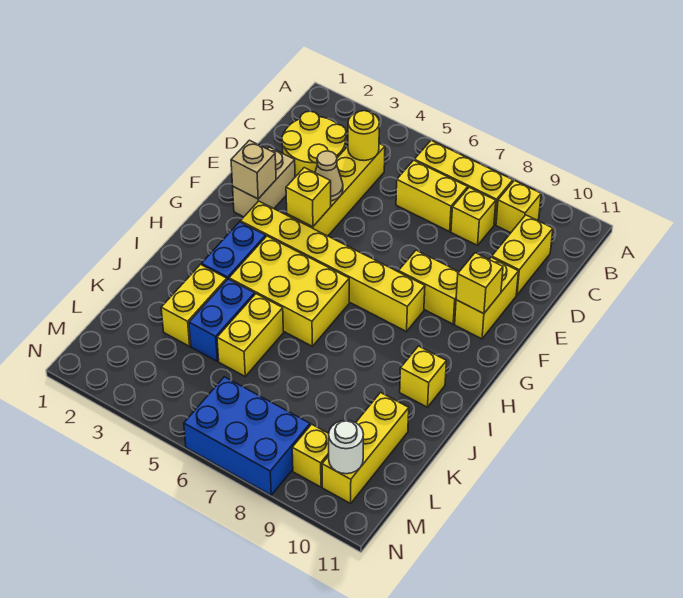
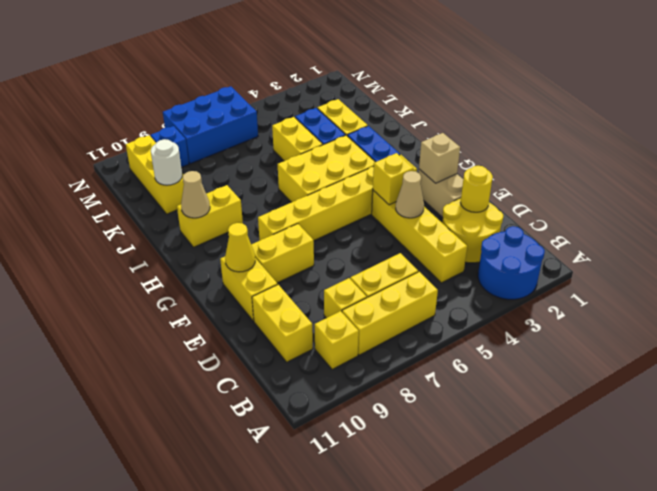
none -> blue 2x2 round brick [478,226,545,299]
yellow 1x1 round brick [348,111,379,161] -> yellow 1x1 round brick moved to [461,166,493,212]
yellow 1x1 brick [456,253,503,314] -> yellow 1x1 cone [225,223,255,272]
yellow 1x1 brick [400,346,446,407] -> yellow 1x2 brick [177,185,243,247]
none -> tan 1x1 cone [181,171,210,218]
yellow 1x1 brick [292,424,329,487] -> blue 1x1 brick [151,126,189,167]
white 1x1 round brick [329,420,364,474] -> white 1x1 round brick moved to [151,139,182,185]

